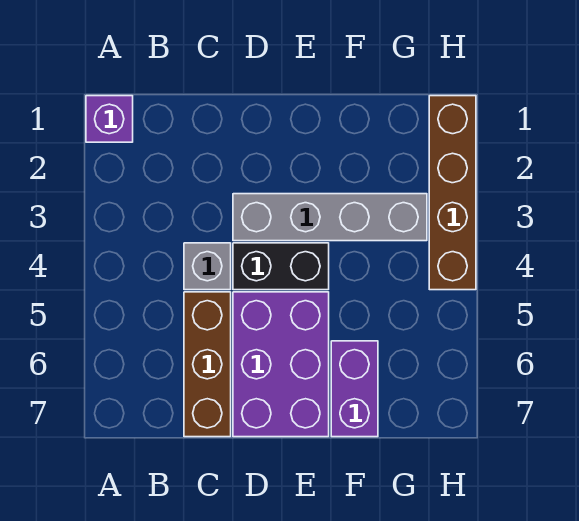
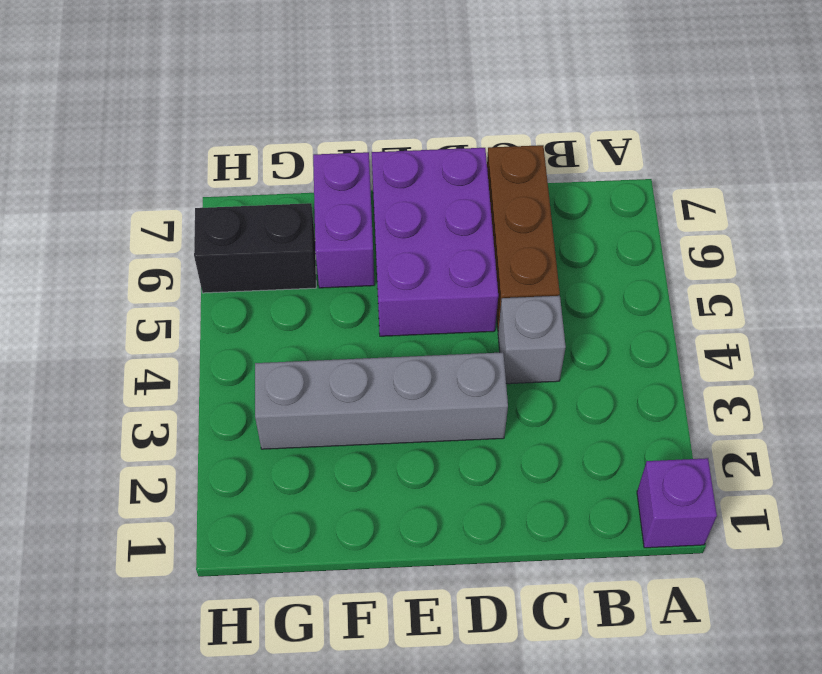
black 1x2 brick [233,243,329,290] -> black 1x2 brick moved to [194,203,316,293]
brown 1x4 brick [429,96,476,290] -> none

